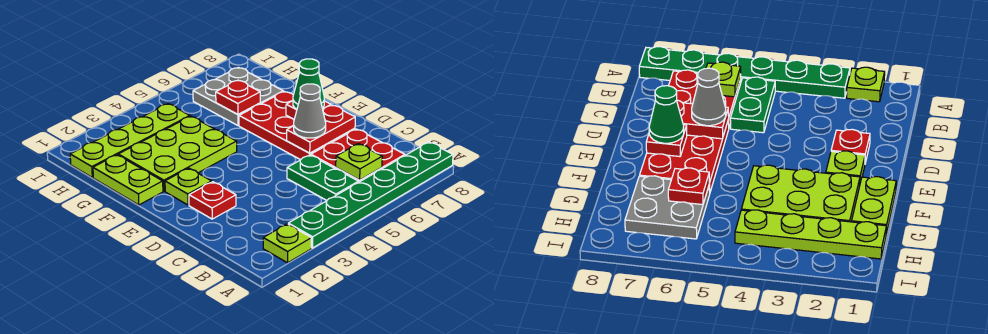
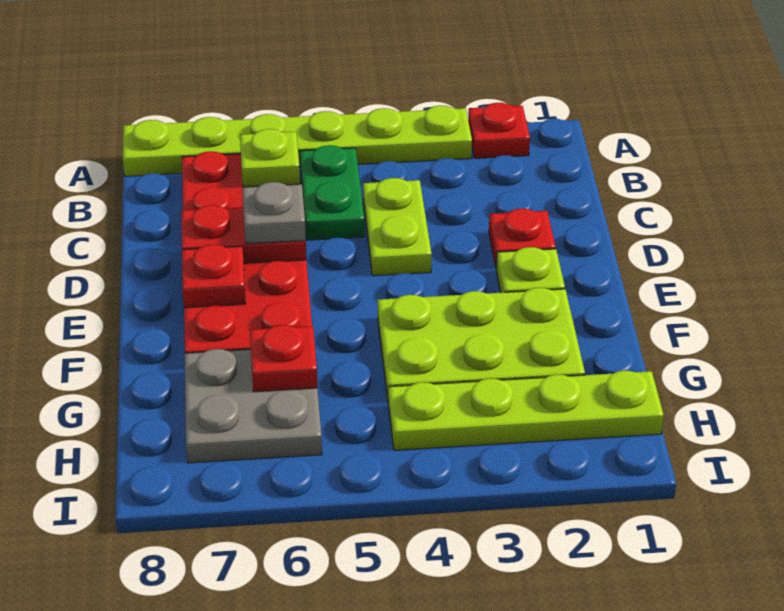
lime 1x1 plate [263,224,311,263] -> red 1x1 plate [468,103,530,158]
green 1x6 plate [288,142,453,248] -> lime 1x6 plate [123,105,472,176]
grey 1x1 cone [294,84,326,138] -> grey 1x1 plate [242,182,306,244]
green 1x1 cone [293,59,324,109] -> none
lime 1x2 plate [93,155,163,205] -> lime 1x2 plate moved to [363,178,432,276]

